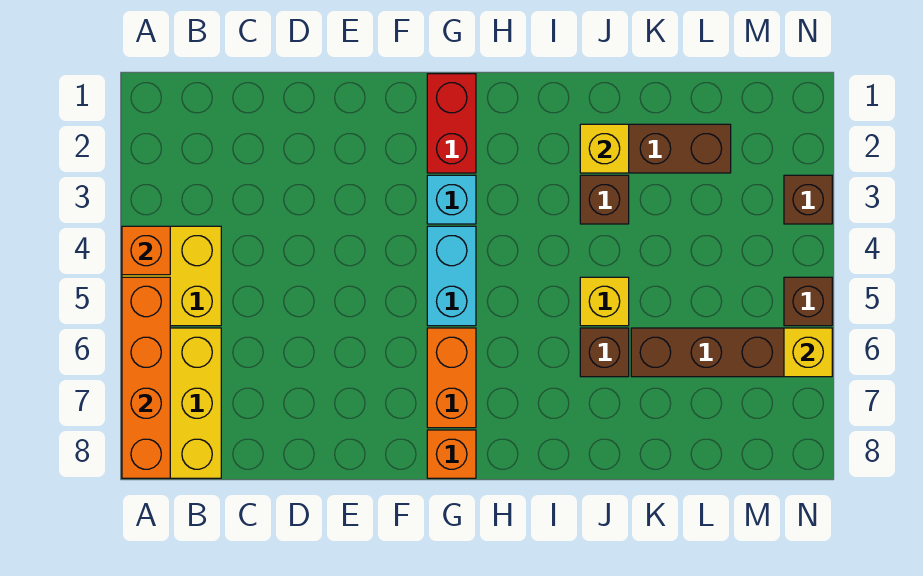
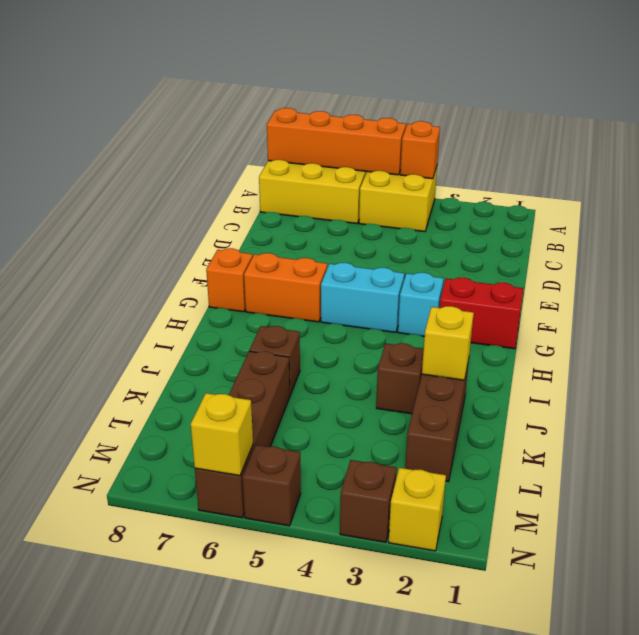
yellow 1x1 brick [580,277,629,326] -> yellow 1x1 brick moved to [389,468,446,551]

